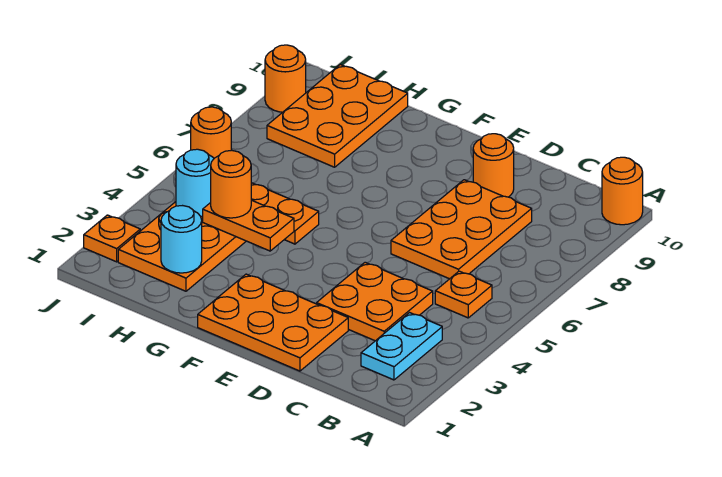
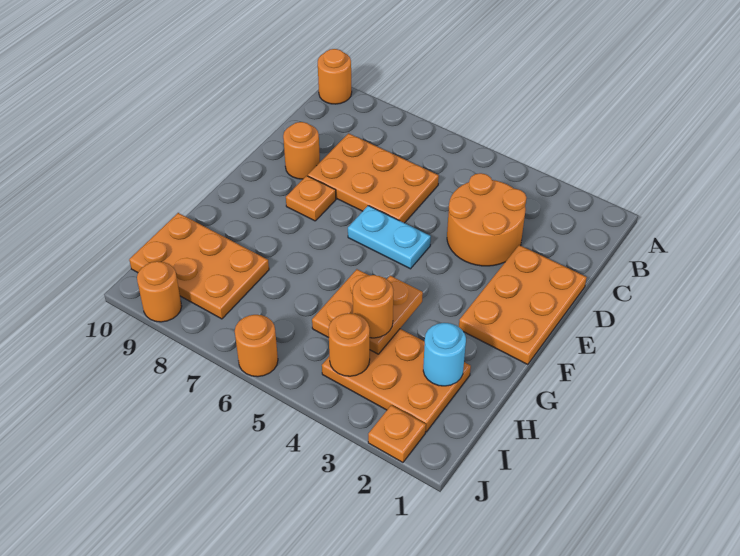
cyan 1x2 plate [361,313,442,380] -> cyan 1x2 plate moved to [348,206,431,269]
orange 1x1 plate [435,271,492,318] -> orange 1x1 plate moved to [286,176,336,221]
orange 2x2 plate [317,262,433,341] -> orange 2x2 round brick [447,173,527,266]
cyan 1x1 round brick [176,149,214,216] -> orange 1x1 round brick [328,313,370,376]

